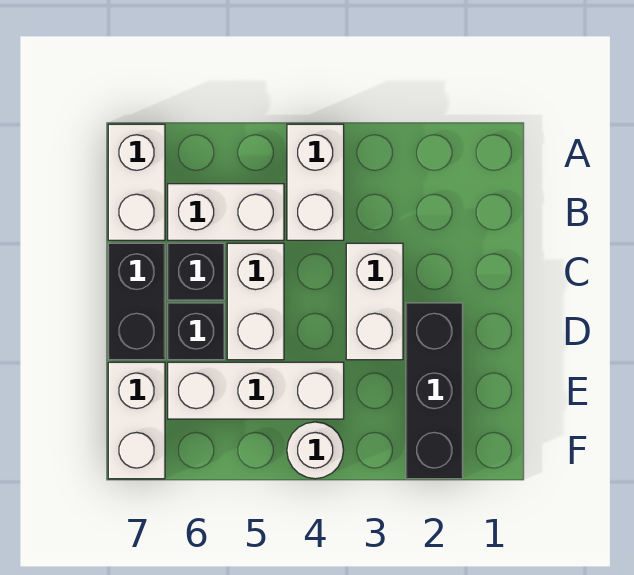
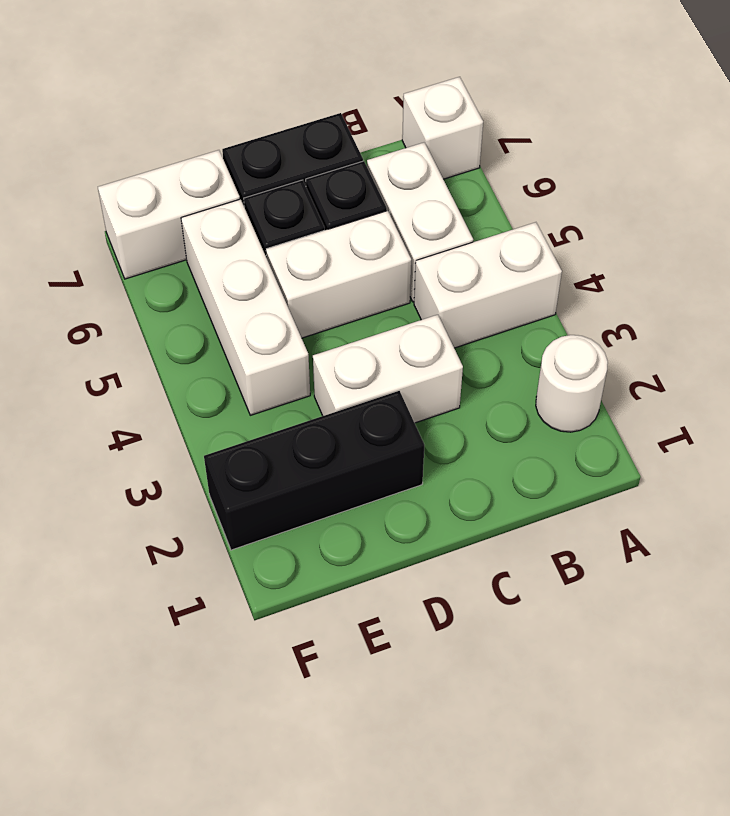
white 1x2 brick [108,124,165,240] -> white 1x1 brick [402,77,483,179]
white 1x1 round brick [287,422,343,479] -> white 1x1 round brick moved to [536,335,608,432]

